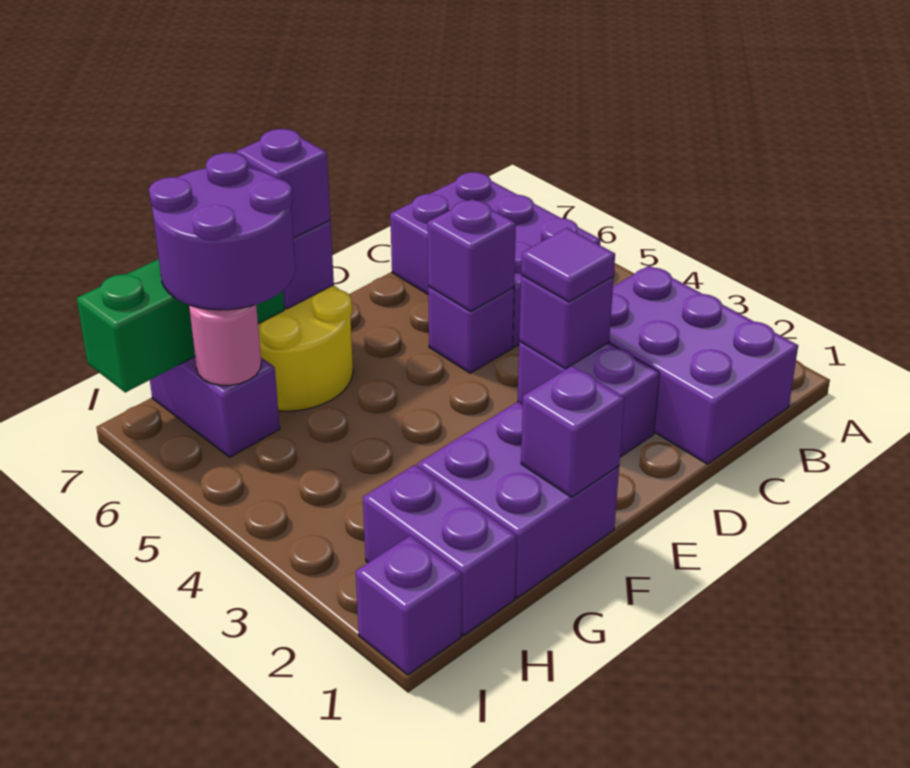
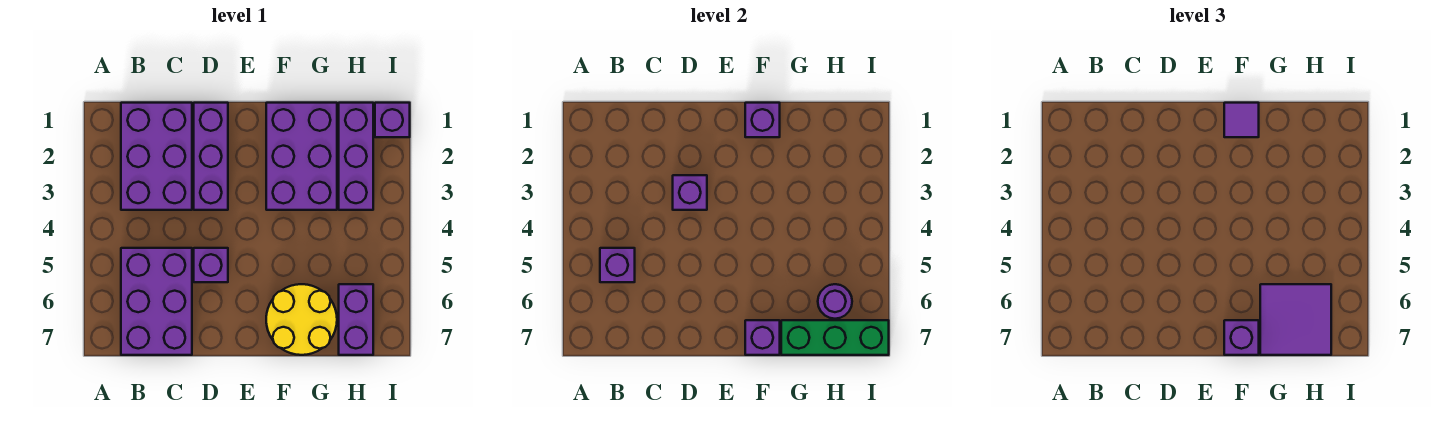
purple 1x2 brick [518,342,660,457] -> purple 1x3 brick [194,103,228,210]
purple 1x1 tile [521,228,615,302] -> purple 1x1 tile moved to [1224,103,1259,137]
purple 1x1 brick [428,199,516,311] -> purple 1x1 brick moved to [600,248,635,282]
purple 2x2 brick [418,402,619,598] -> purple 2x3 brick [266,103,337,210]
purple 2x2 round brick [149,153,295,310] -> purple 2x2 tile [1260,284,1331,355]
purple 1x2 brick [363,465,517,635] -> purple 1x3 brick [339,103,373,210]
pink 1x1 round brick [189,305,261,385] -> purple 1x1 round brick [818,284,852,319]

